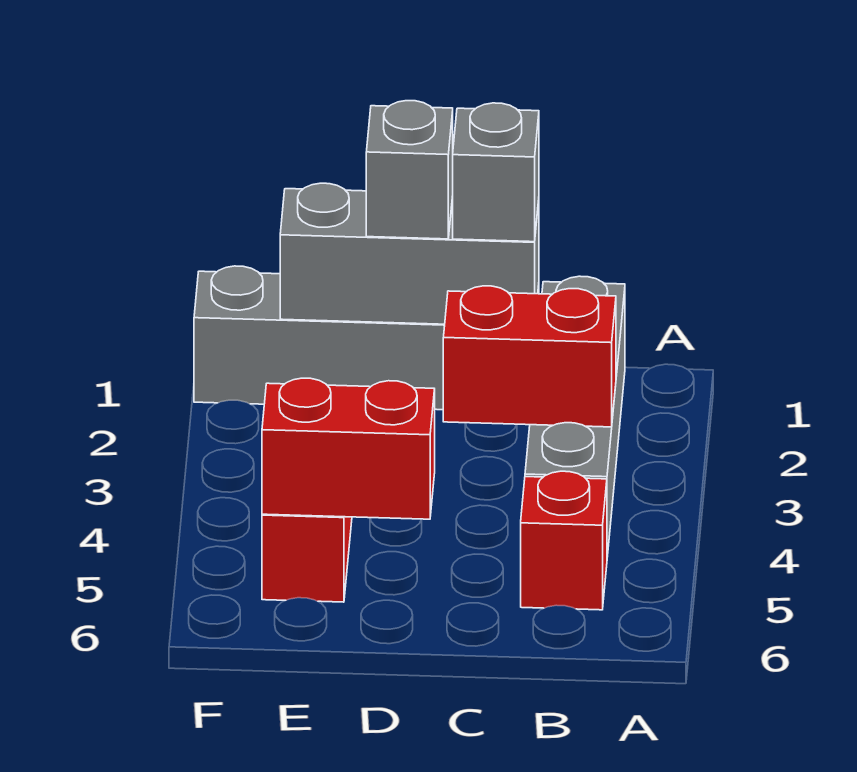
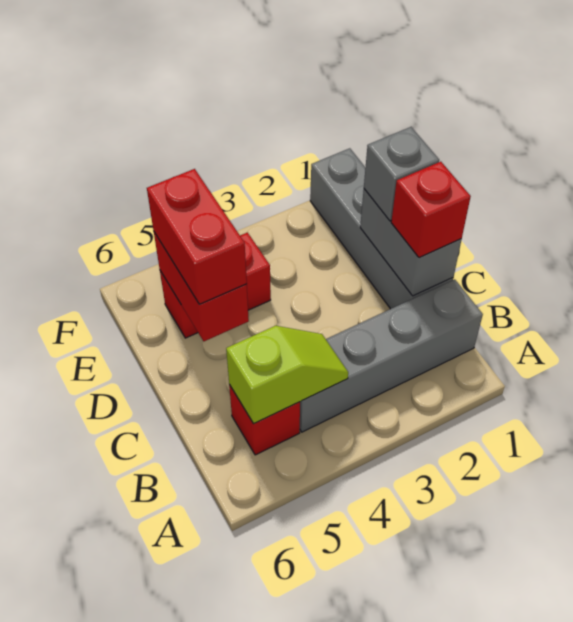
red 1x2 brick [443,286,616,427] -> red 1x2 brick moved to [147,169,247,304]
none -> lime 1x2 slope [226,326,348,424]
grey 1x3 brick [280,183,539,324] -> grey 1x2 brick [360,189,462,296]
grey 1x1 brick [453,103,539,242] -> red 1x1 brick [391,162,471,258]

